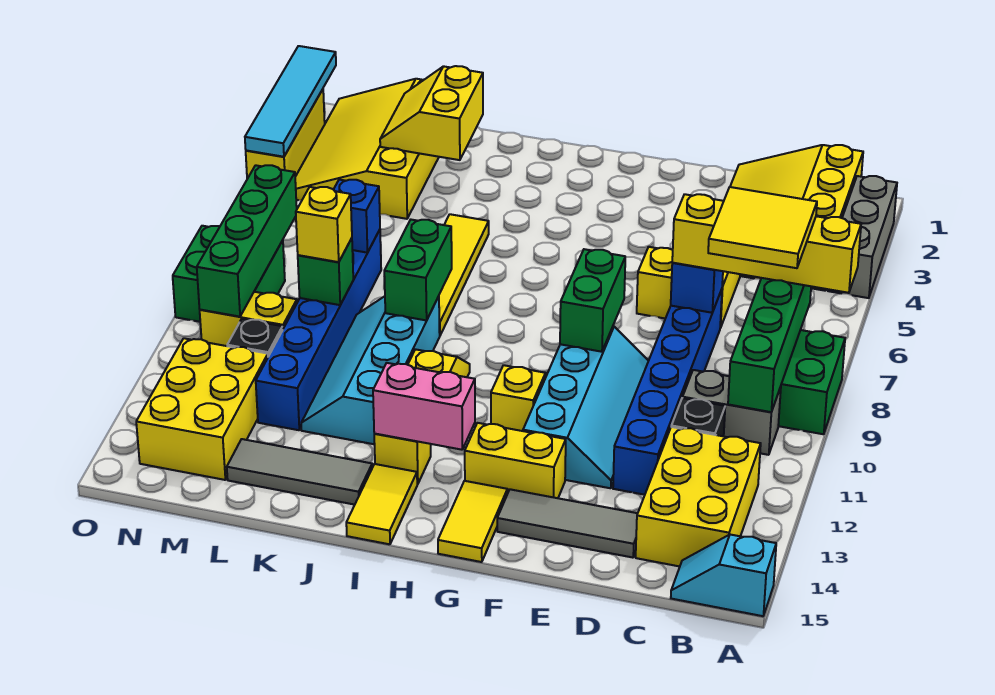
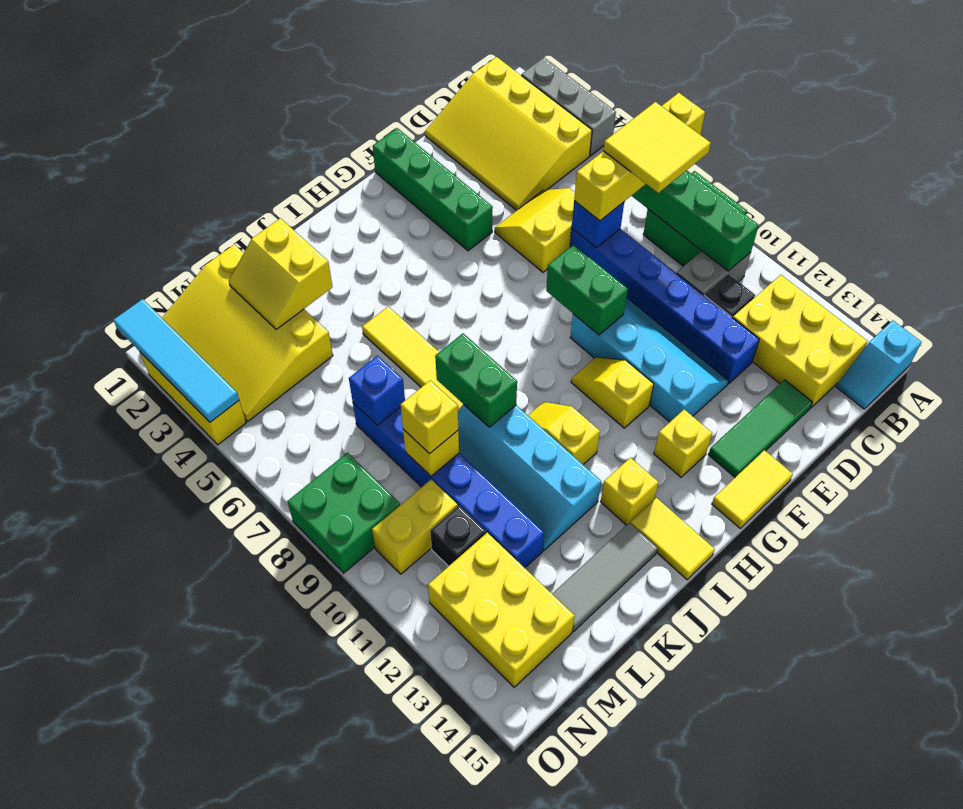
grey 1x3 tile [497,489,638,558] -> green 1x3 tile [708,380,812,477]
yellow 1x2 brick [465,423,566,498] -> yellow 1x1 brick [654,409,712,477]
yellow 1x2 tile [438,481,507,562] -> yellow 1x2 tile turned to [712,450,793,528]
pink 1x2 brick [373,363,475,450] -> none
green 1x1 brick [298,238,353,305] -> yellow 1x1 brick [403,429,459,476]
green 1x4 brick [197,165,297,317] -> green 1x4 brick moved to [373,128,493,251]

